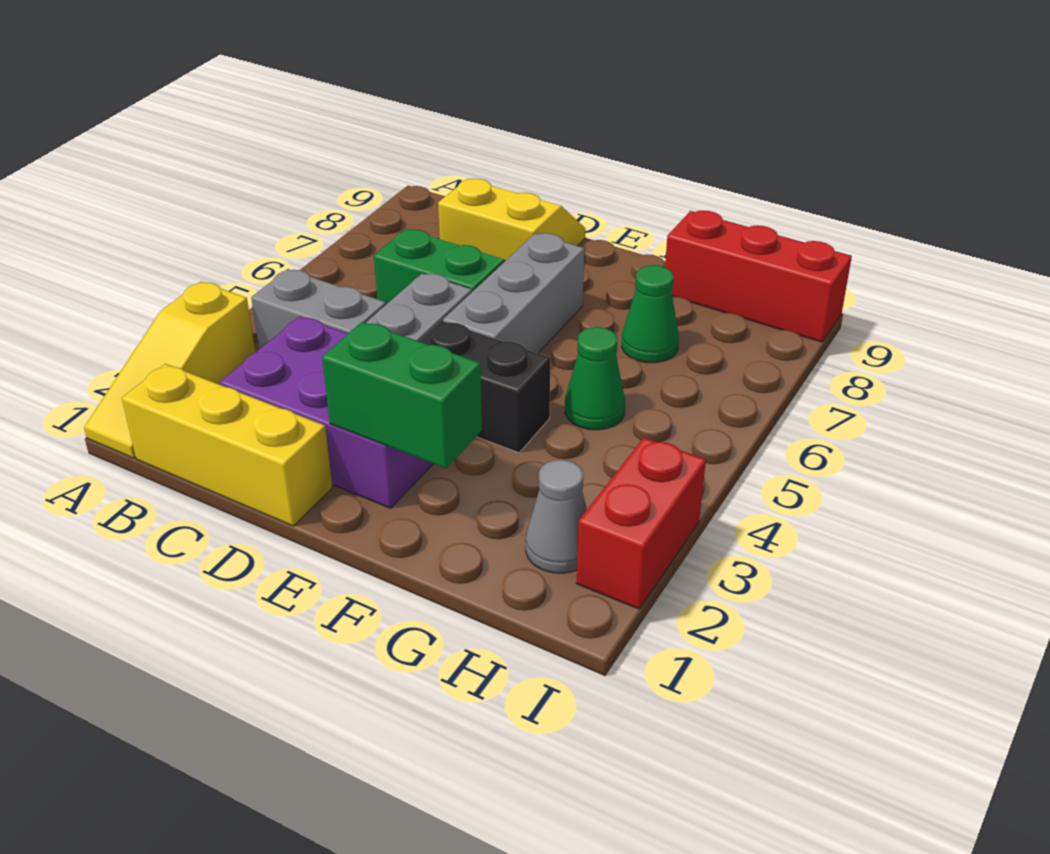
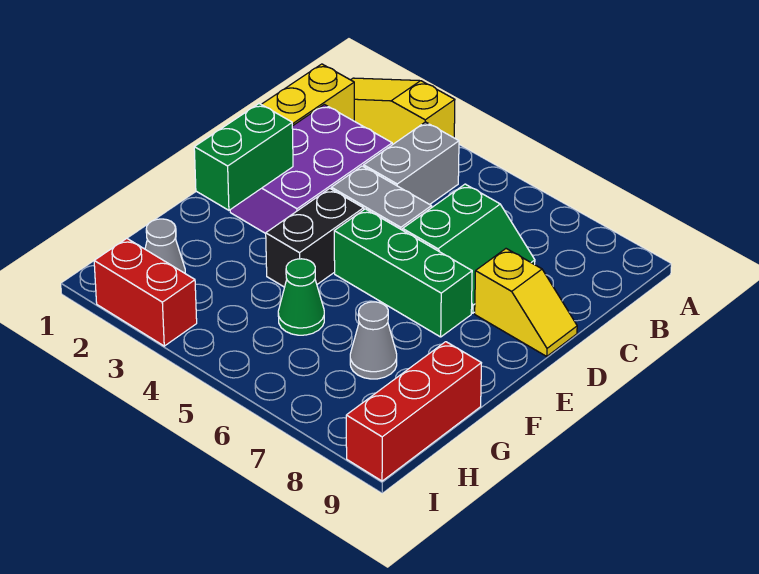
yellow 2x2 slope [438,179,586,260] -> yellow 1x2 slope [475,249,577,356]
grey 1x3 brick [443,233,584,353] -> green 1x3 brick [334,209,472,337]
green 1x1 cone [622,265,679,363] -> grey 1x1 cone [350,302,397,379]

